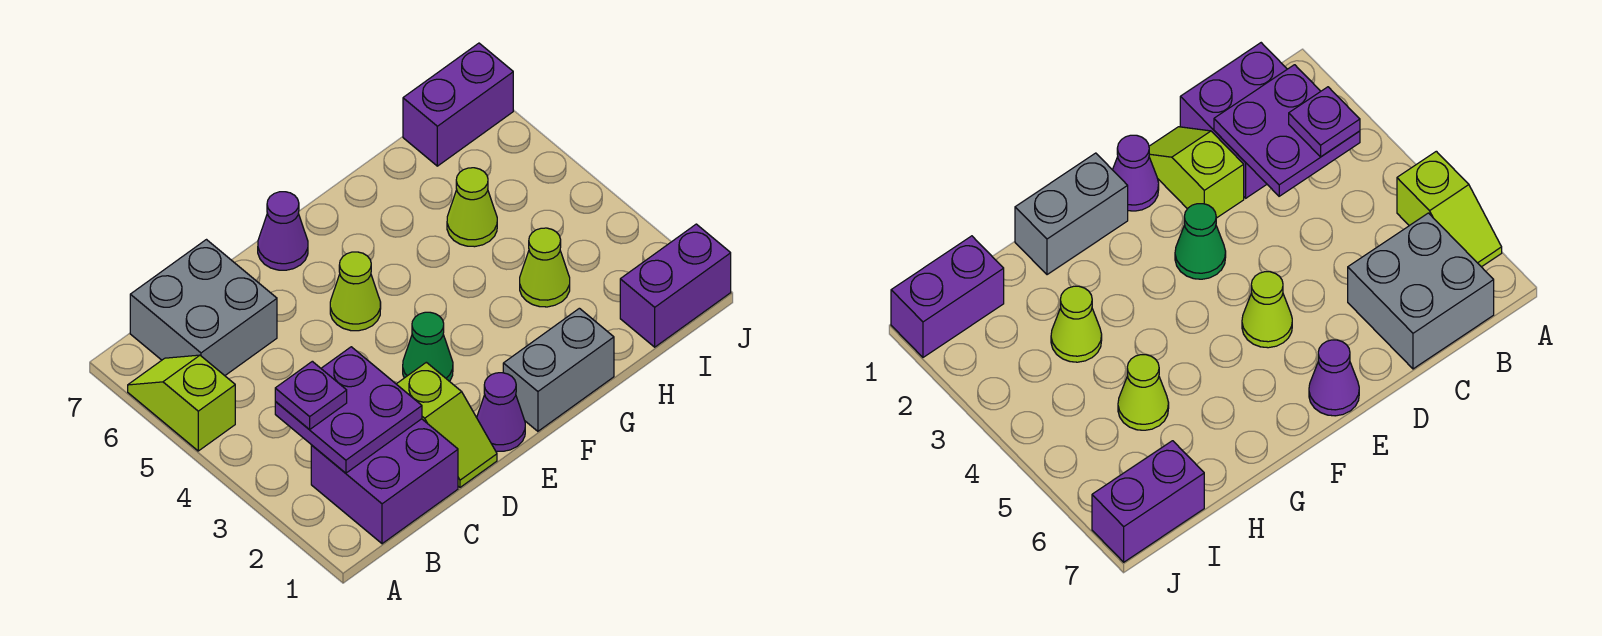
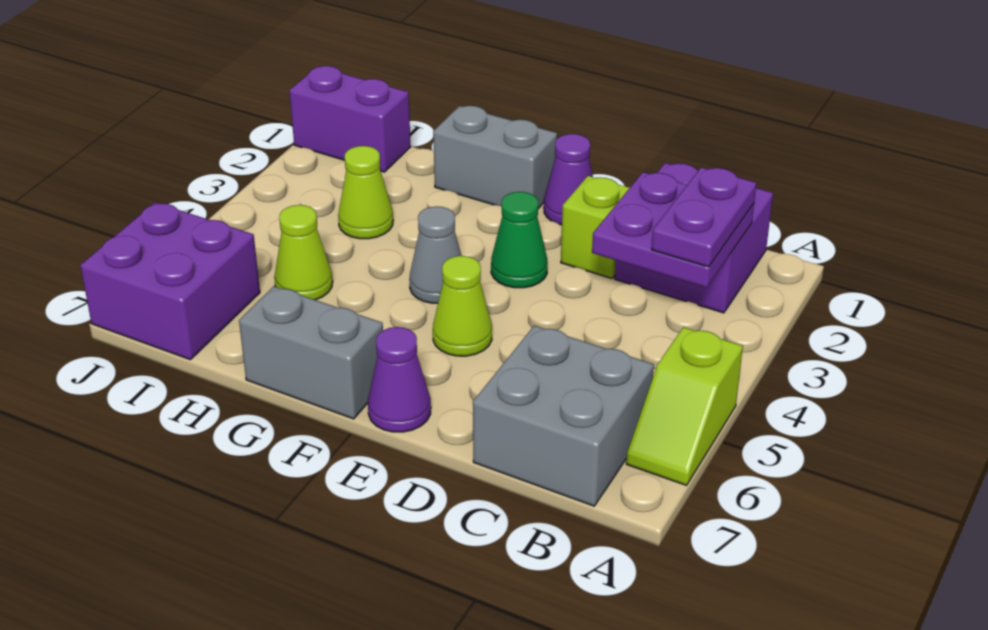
purple 1x1 plate [275,361,347,430] -> purple 1x2 plate [651,167,756,267]
none -> grey 1x1 cone [409,206,461,303]
none -> grey 1x2 brick [239,286,383,419]
purple 1x2 brick [403,43,513,166] -> purple 2x2 brick [80,202,260,360]

